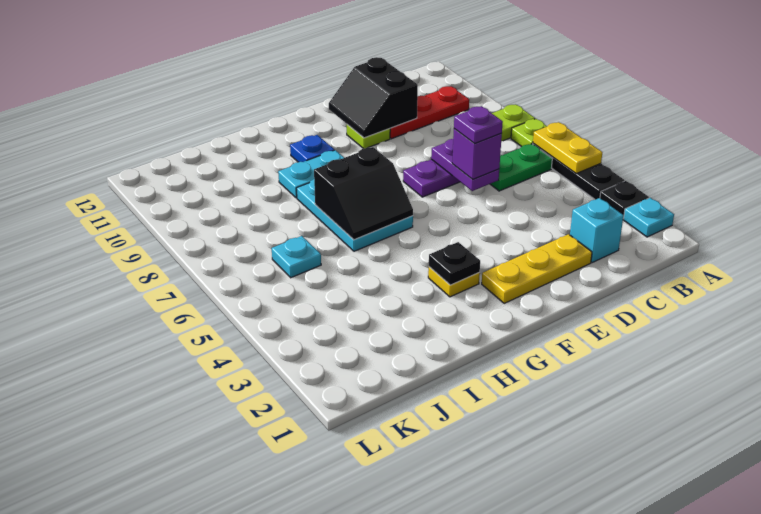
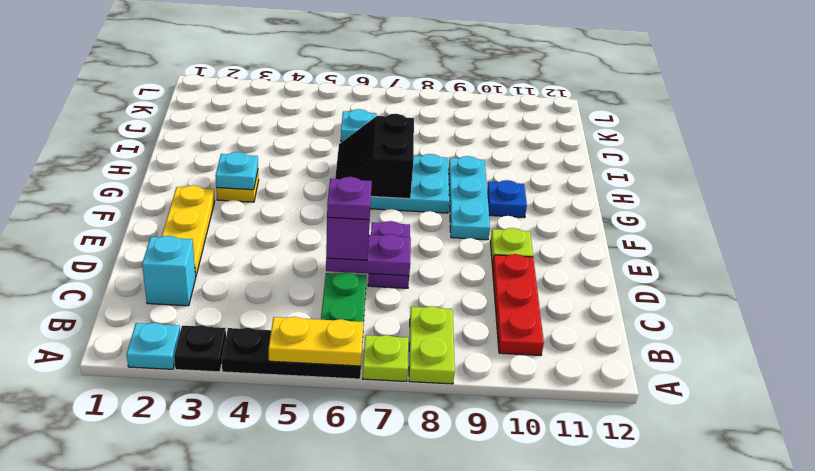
black 2x2 slope [329,57,418,138] -> none
black 1x1 plate [429,242,480,285] -> cyan 1x1 plate [216,152,258,190]
cyan 1x2 plate [278,150,344,198] -> cyan 1x3 plate [448,156,490,240]

